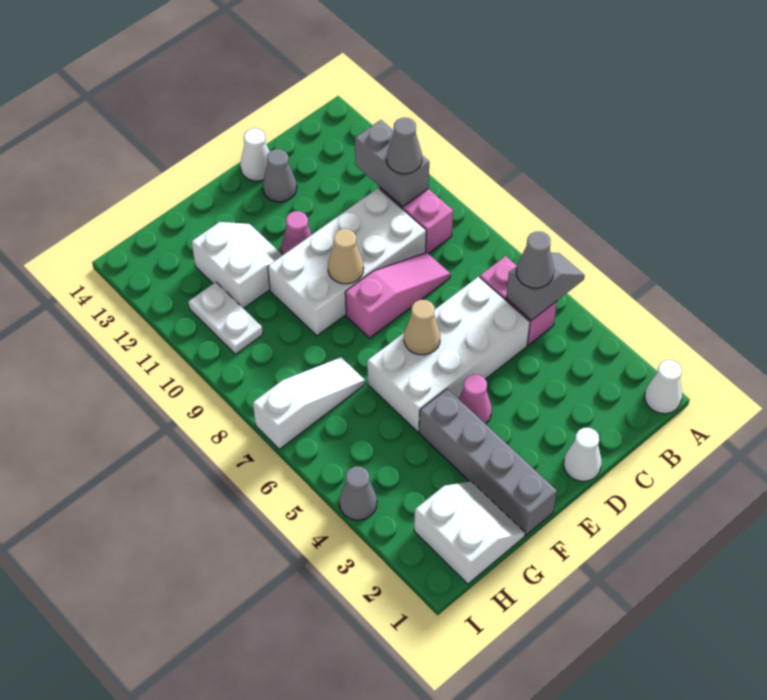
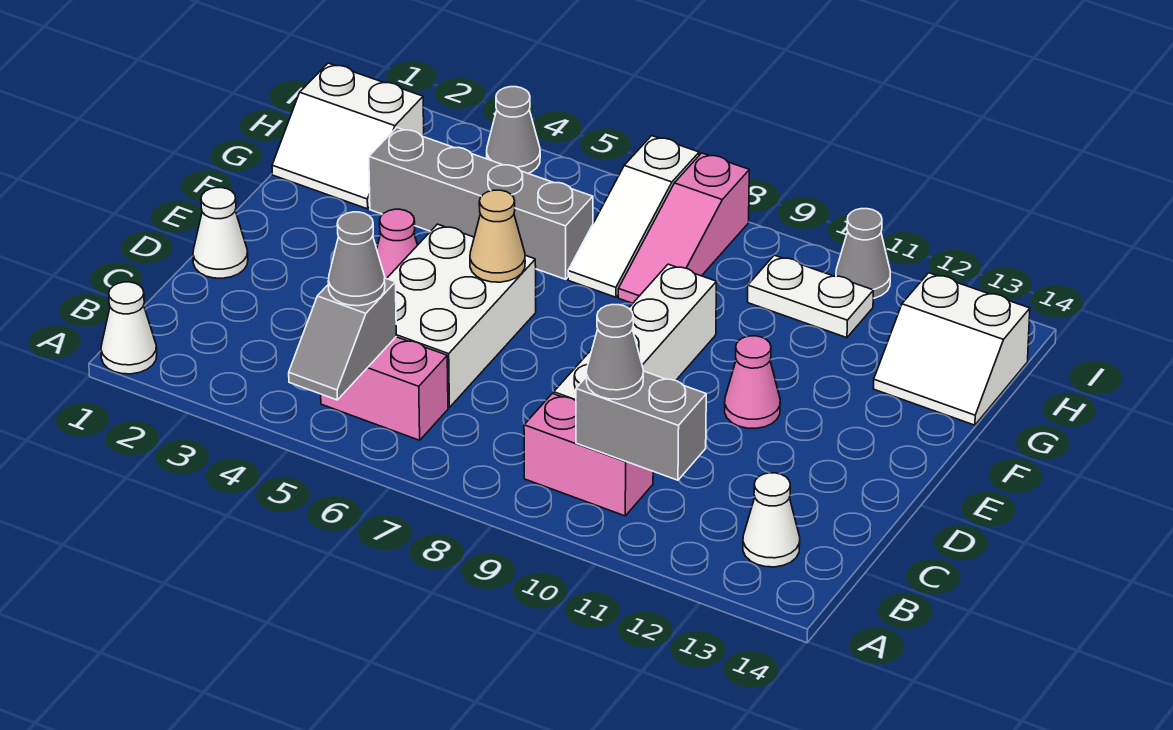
white 2x4 brick [367,277,530,432] -> white 2x3 brick [387,224,536,407]
pink 1x3 slope [345,252,450,338] -> pink 1x3 slope moved to [618,153,749,303]
white 2x4 brick [268,188,426,336] -> white 1x4 brick [554,264,716,400]
grey 1x1 cone [263,149,297,202] -> grey 1x1 cone moved to [836,209,890,298]
white 1x1 cone [240,128,270,181] -> white 1x1 cone moved to [743,473,800,567]
tan 1x1 cone [328,229,364,284] -> none
grey 1x4 brick [419,389,557,535] -> grey 1x4 brick moved to [369,127,593,279]
white 2x2 slope [192,222,283,309] -> white 2x2 slope moved to [873,273,1030,425]

